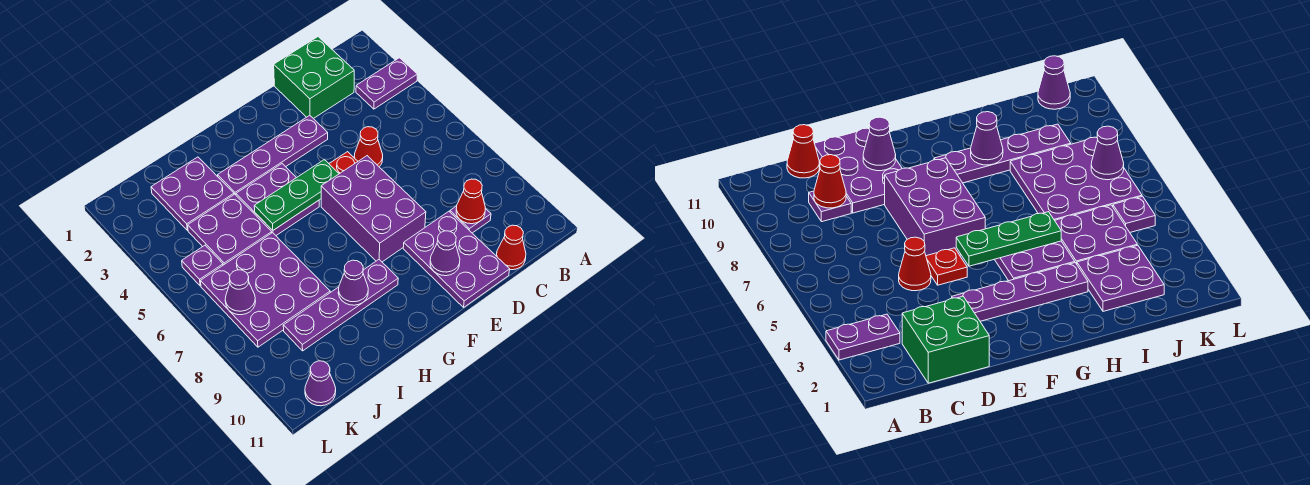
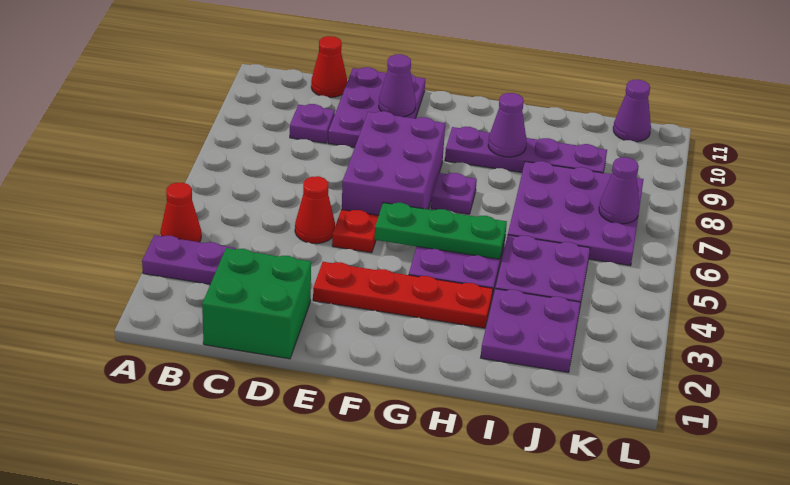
red 1x1 cone [456,179,485,224] -> red 1x1 cone moved to [160,183,201,242]
purple 1x4 plate [218,115,328,195] -> red 1x4 plate [313,262,493,328]
purple 1x1 plate [182,245,223,286] -> purple 1x1 plate moved to [431,173,477,214]

